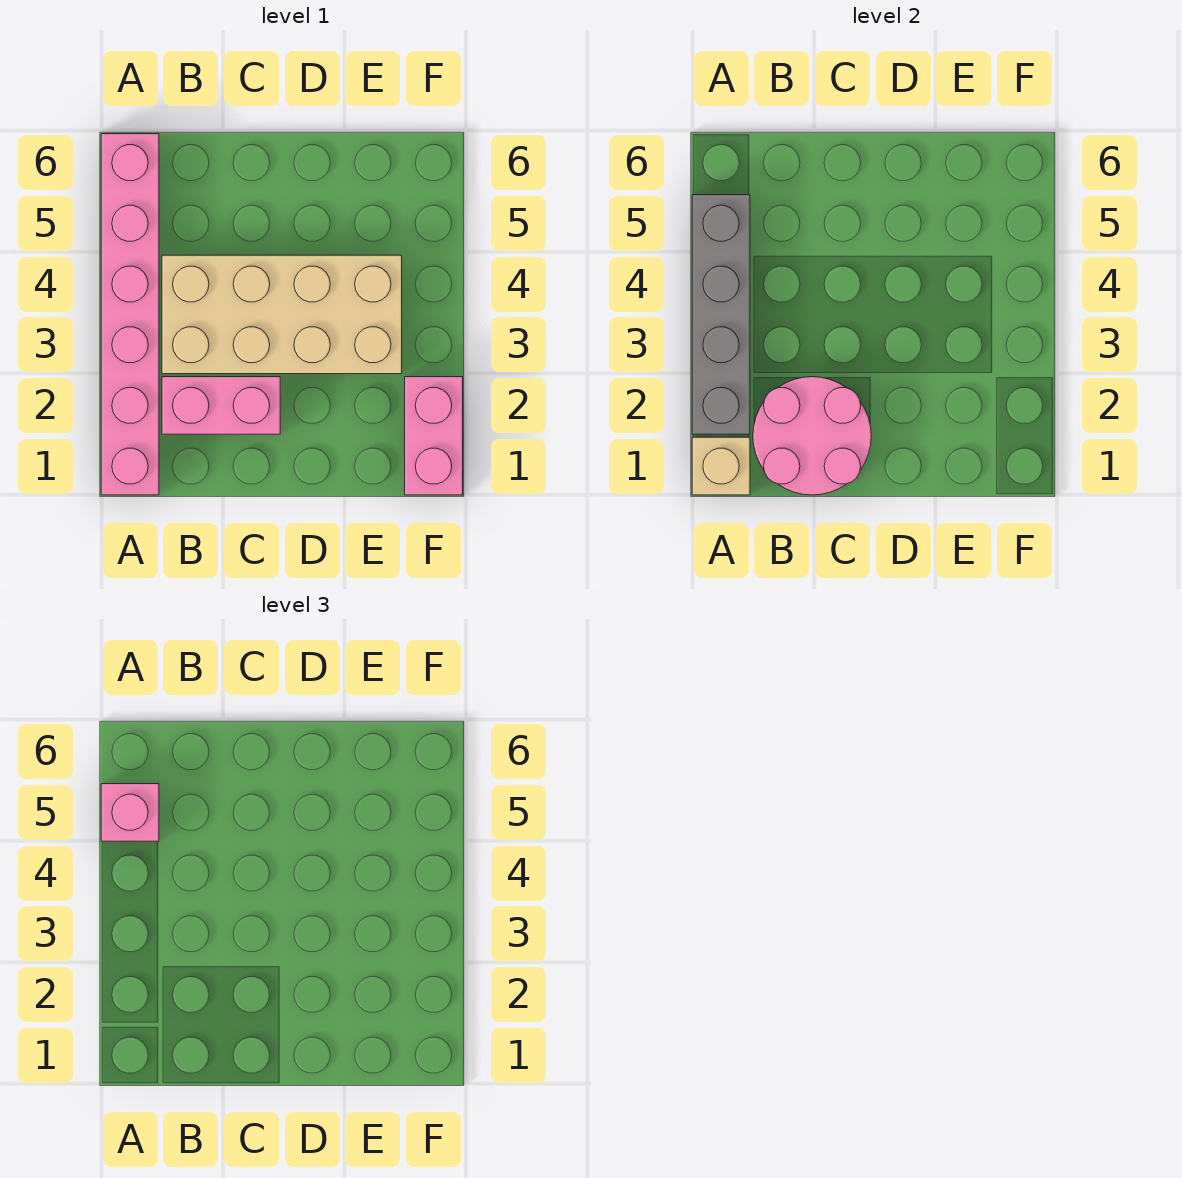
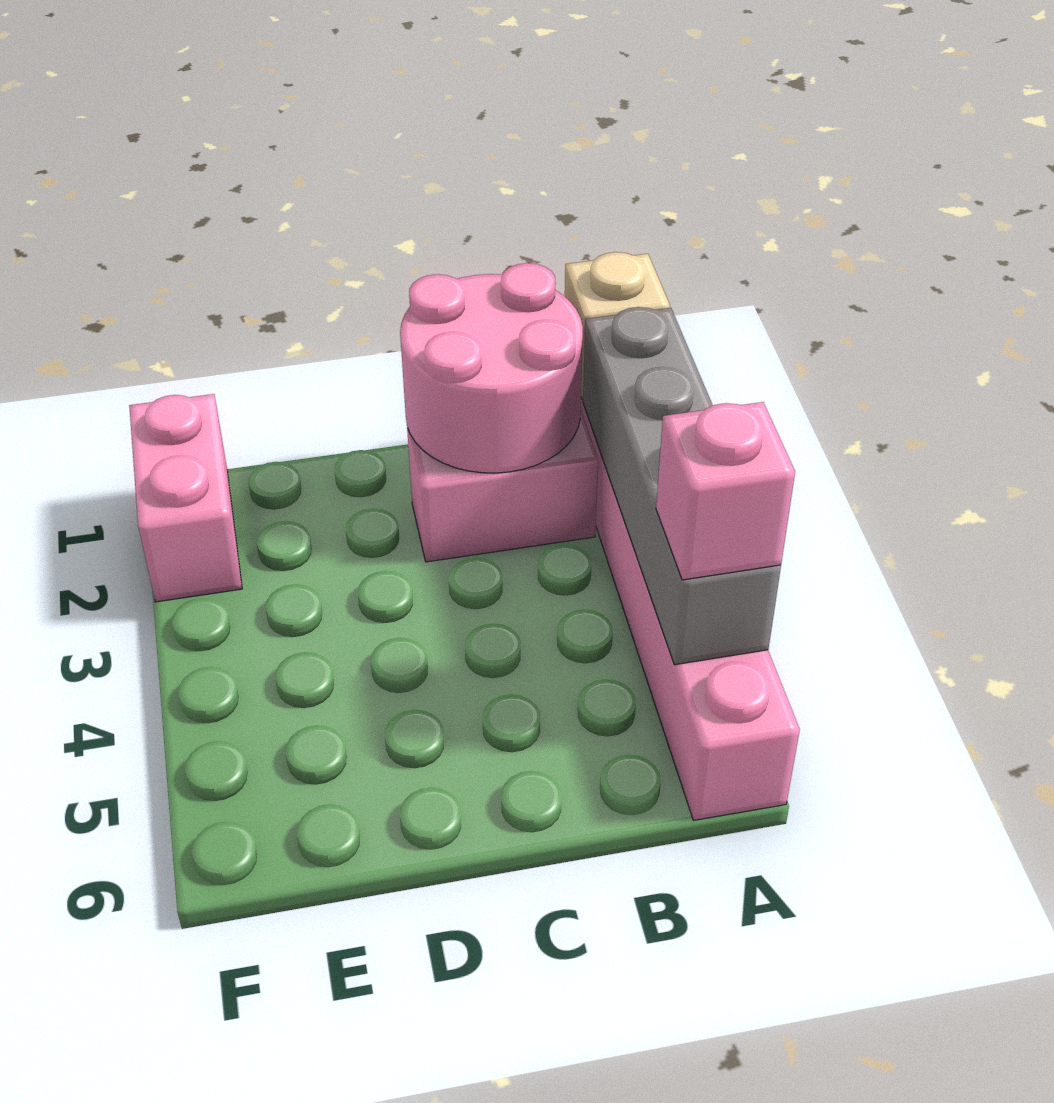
tan 2x4 brick [162,255,402,374] -> none

